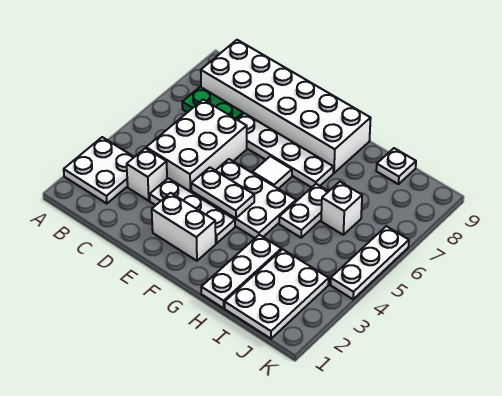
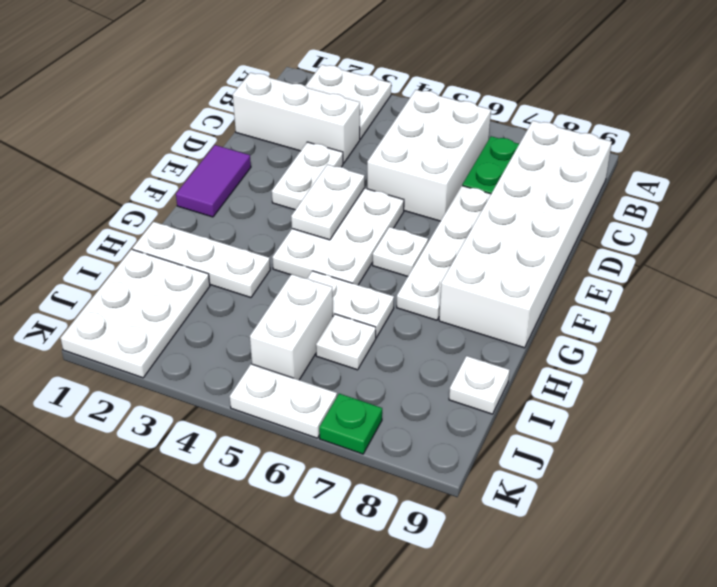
white 1x1 brick [127,148,167,201] -> white 1x3 brick [233,73,360,163]
white 2x3 brick [146,100,247,192] -> white 2x3 brick turned to [367,90,491,221]
white 1x3 plate [150,178,235,243] -> white 1x2 plate [272,142,343,210]
none -> purple 1x2 tile [176,145,251,217]
white 1x2 brick [152,193,216,261] -> white 1x2 brick moved to [250,274,333,380]
white 1x1 tile [252,156,292,189] -> white 1x1 plate [373,227,428,276]
white 2x3 plate [225,249,329,339] -> white 2x3 plate turned to [61,249,210,378]
white 1x1 brick [321,182,362,235] -> white 1x1 plate [316,314,376,370]
white 1x3 plate [331,226,409,299] -> white 1x2 plate [230,364,337,438]
none -> green 1x1 plate [319,394,382,454]

